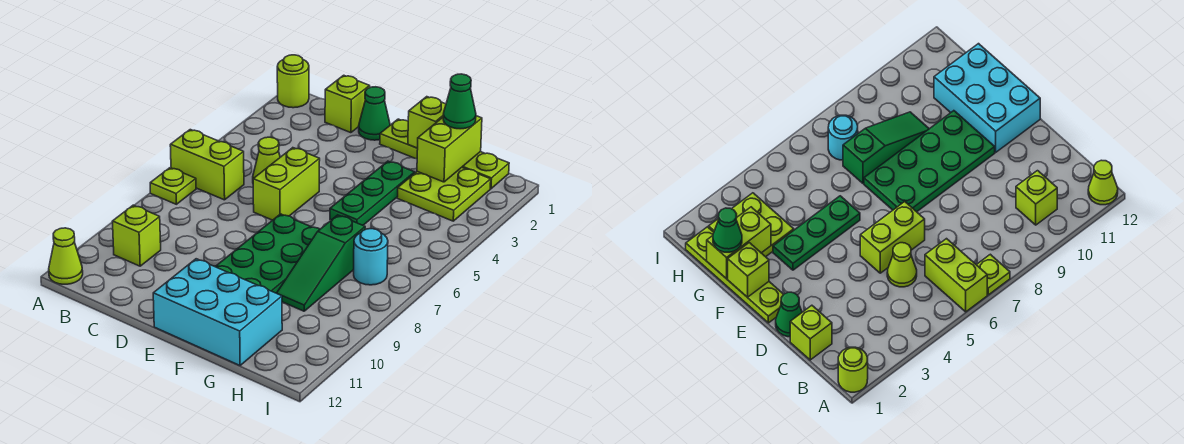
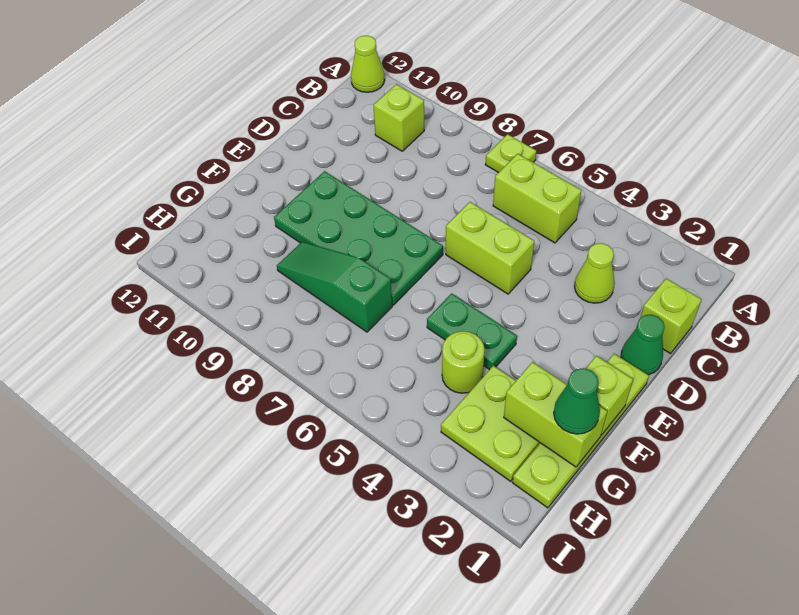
lime 1x1 round brick [277,55,309,108] -> lime 1x1 round brick moved to [442,331,485,393]
lime 1x2 brick [170,130,244,200] -> lime 1x2 brick turned to [493,154,581,243]
lime 1x1 cone [253,137,280,179] -> lime 1x1 cone moved to [574,243,614,303]
cyan 2x3 brick [153,259,282,365] -> none
green 1x3 plate [330,161,415,225] -> green 1x2 plate [427,293,517,370]
cyan 1x1 round brick [354,229,388,285] -> none

